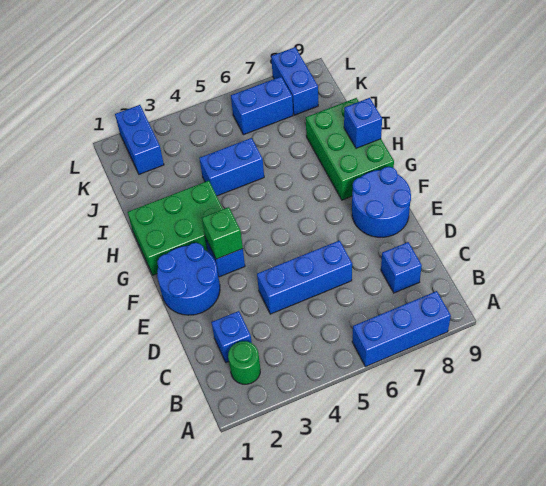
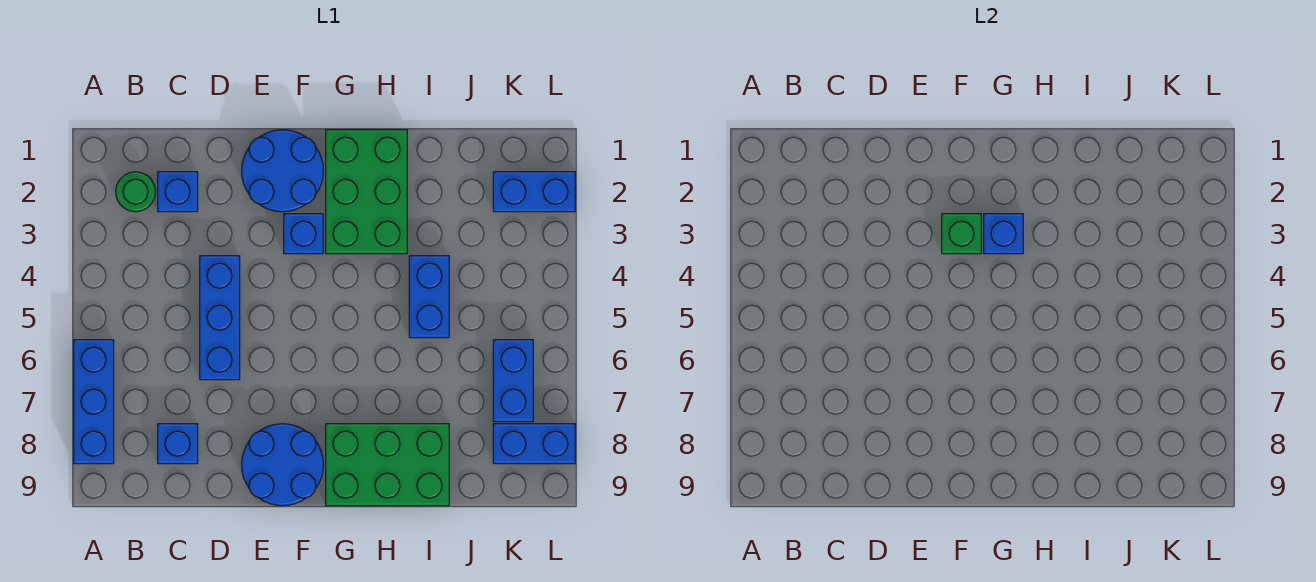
blue 1x1 brick [344,98,382,148] -> blue 1x1 brick moved to [984,214,1023,254]

